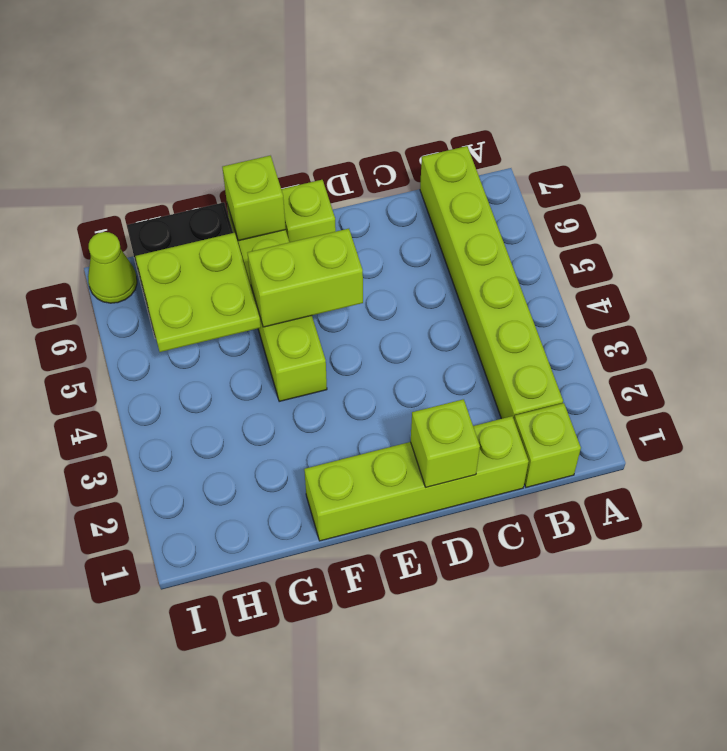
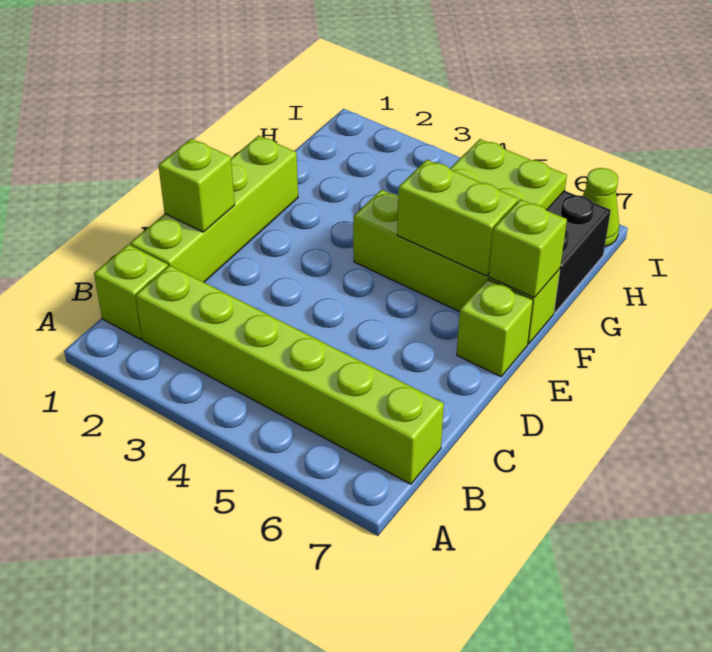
lime 1x2 brick [248,229,363,327] -> lime 1x2 brick turned to [397,160,518,276]

